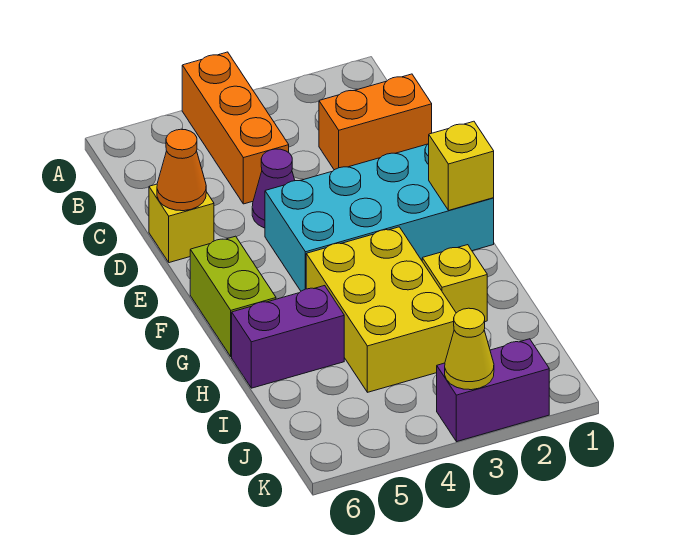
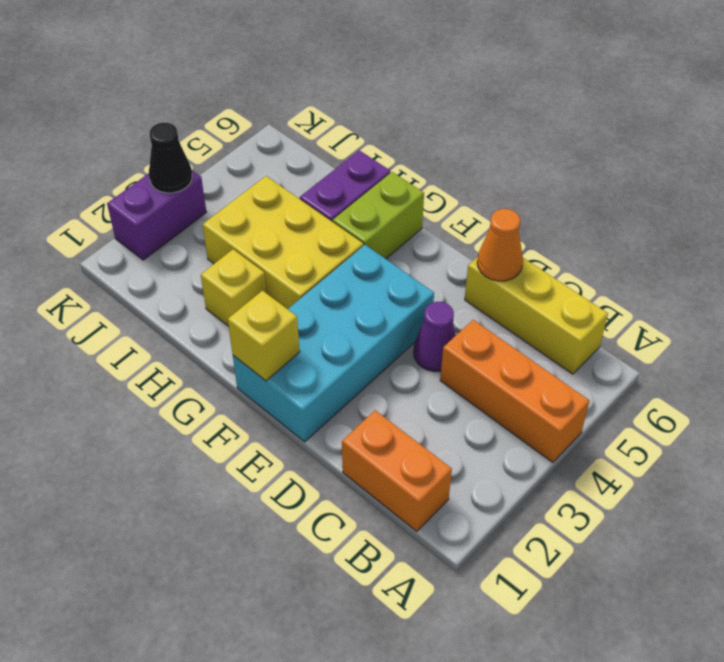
orange 1x2 brick [319,74,432,170] -> orange 1x2 brick turned to [342,410,452,531]
yellow 1x1 brick [149,184,214,263] -> yellow 1x3 brick [465,257,608,374]
lime 1x2 brick [190,236,276,357] -> lime 1x2 brick turned to [333,172,424,259]
yellow 1x1 cone [445,308,494,390] -> black 1x1 cone [149,123,192,193]

